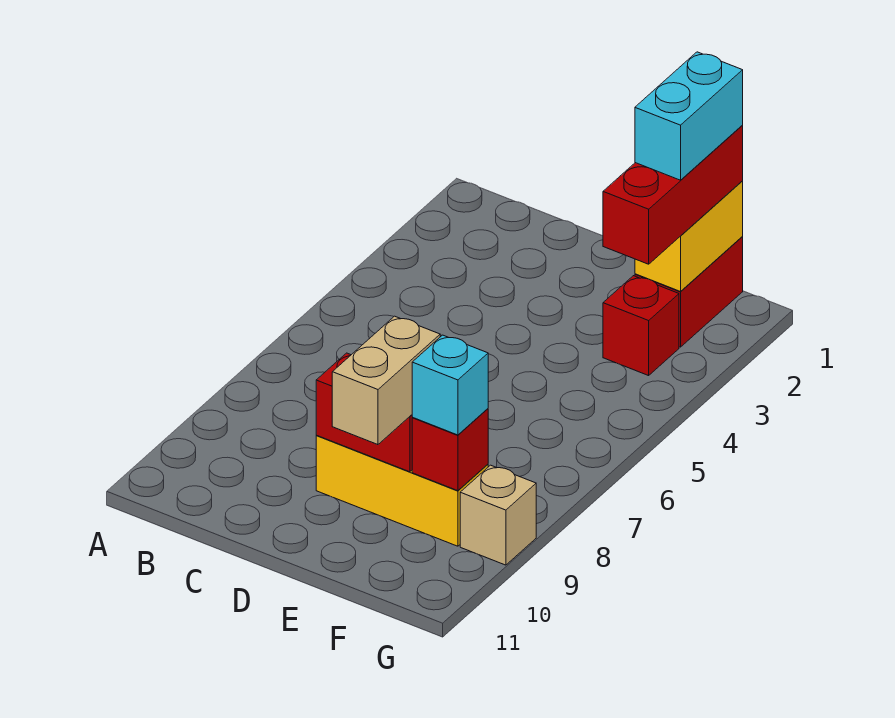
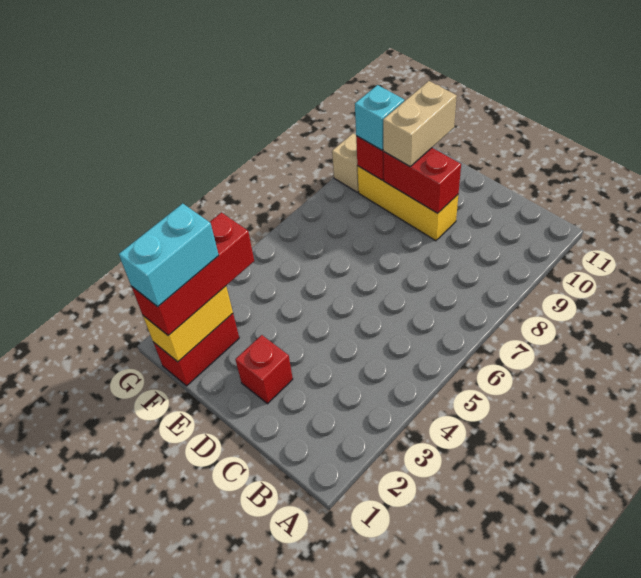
red 1x1 brick [603,276,679,376] -> red 1x1 brick moved to [235,335,293,404]

